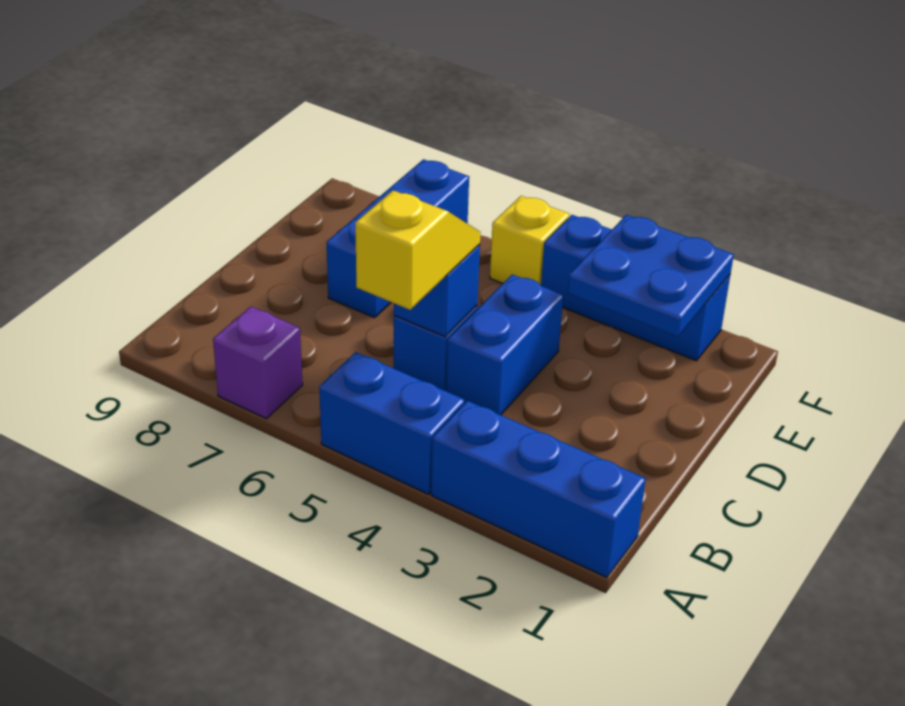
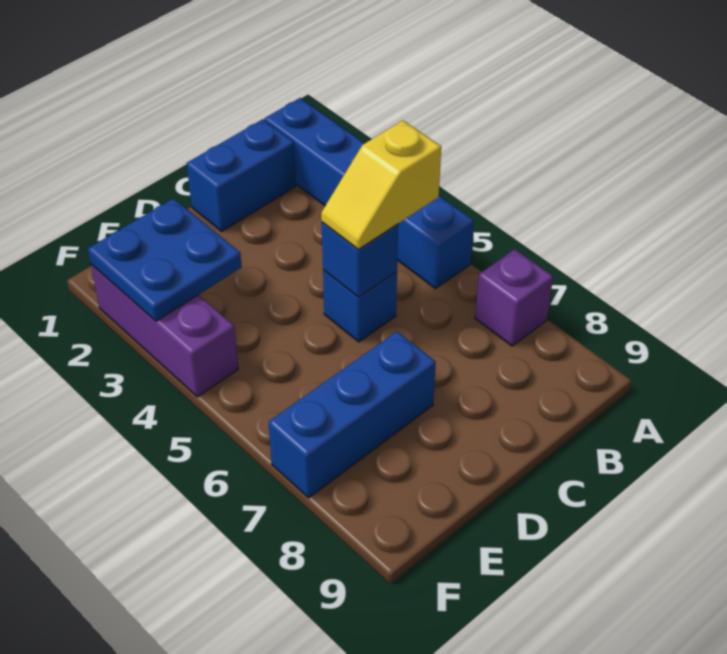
blue 1x2 brick [446,275,563,415] -> blue 1x2 brick moved to [187,119,296,231]
blue 1x3 brick [541,215,730,361] -> purple 1x3 brick [91,264,238,397]
yellow 1x1 brick [490,196,569,285] -> none

